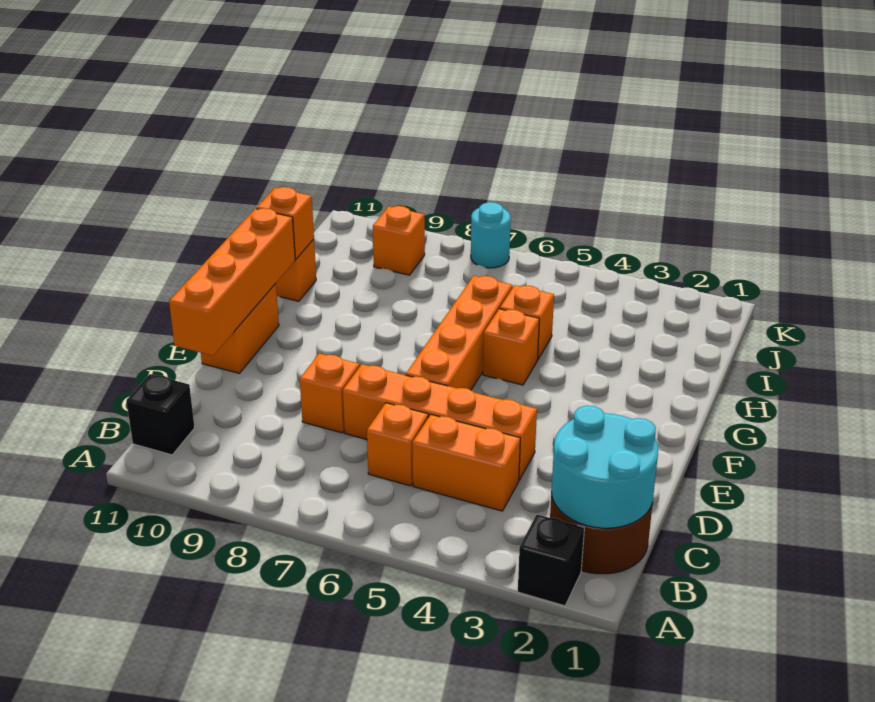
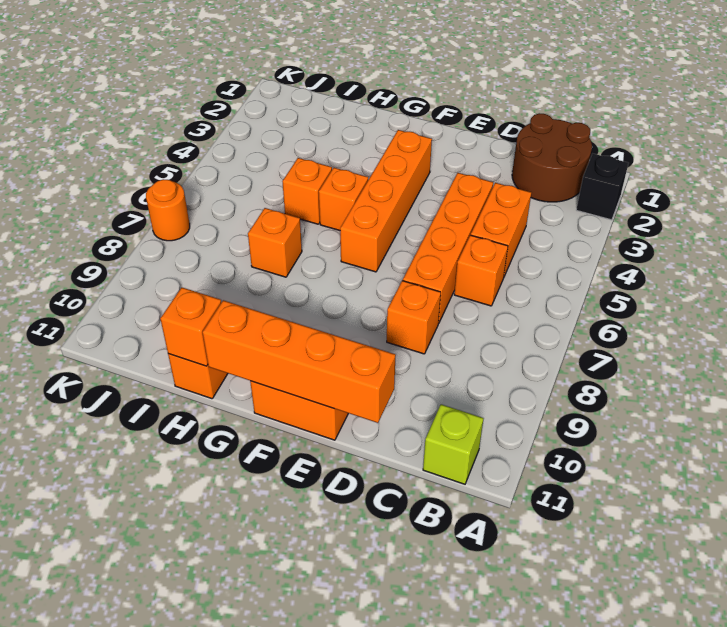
cyan 2x2 round brick [551,406,658,528] -> none
black 1x1 brick [126,374,195,455] -> lime 1x1 brick [423,404,484,484]
orange 1x4 brick [406,276,512,390] -> orange 1x4 brick turned to [340,130,432,272]
orange 1x1 brick [373,206,425,275] -> orange 1x1 brick moved to [248,208,302,277]
cyan 1x1 round brick [471,202,511,268] -> orange 1x1 round brick [146,179,190,241]

